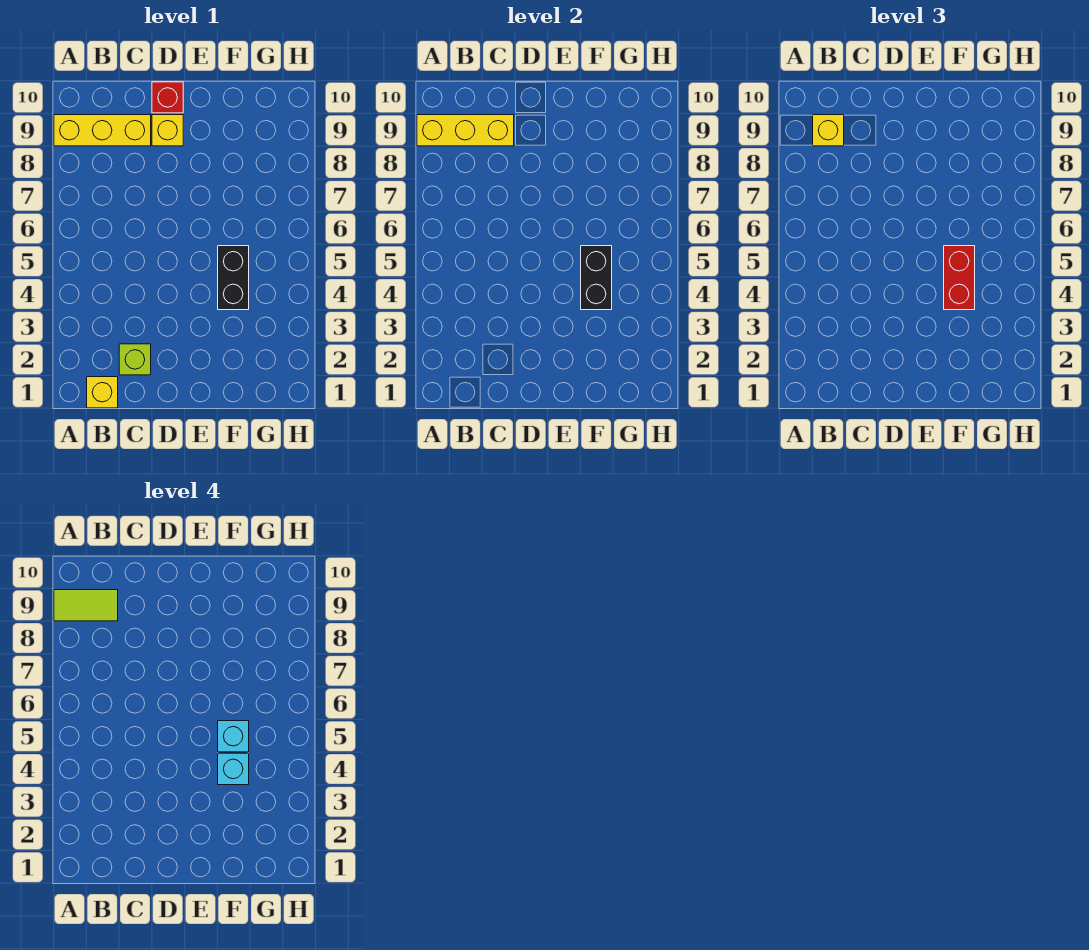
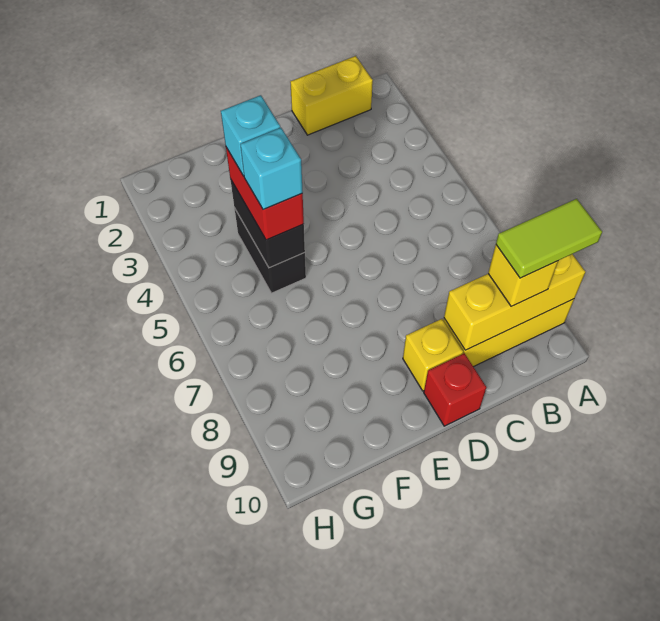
yellow 1x1 brick [87,377,118,408] -> yellow 1x2 brick [290,56,373,135]
lime 1x1 brick [119,344,151,375] -> none

